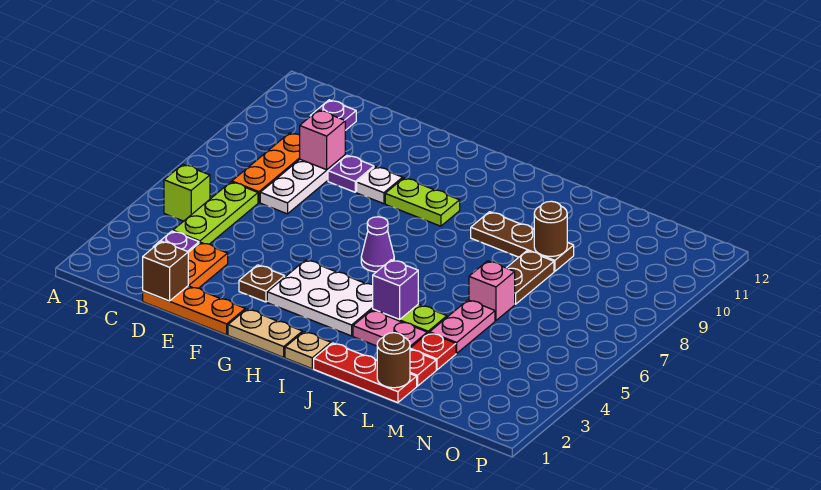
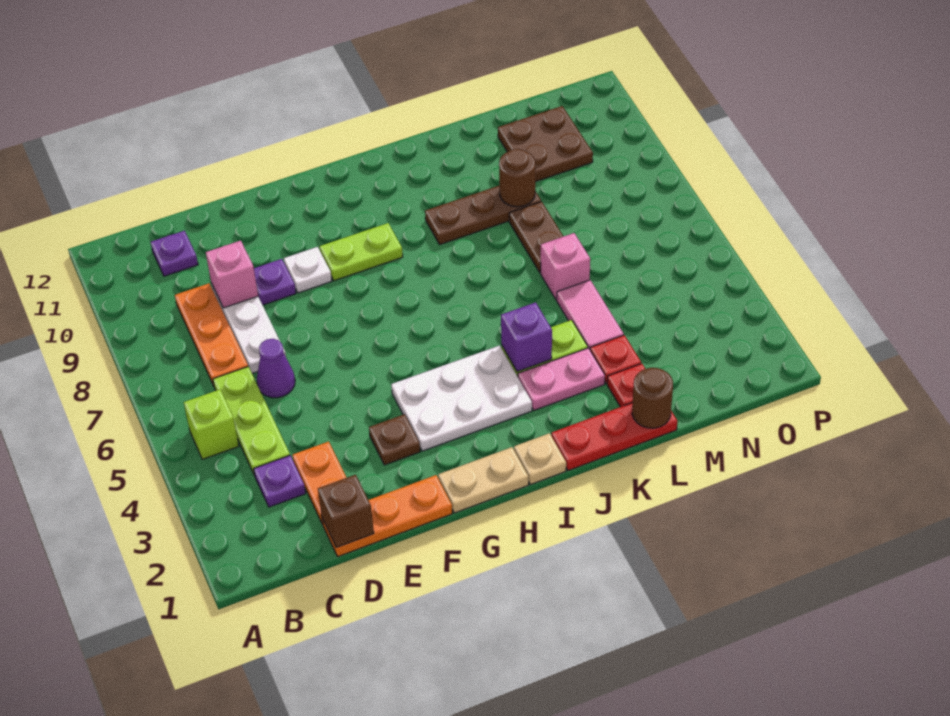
purple 1x1 cone [361,217,394,272] -> purple 1x1 cone moved to [257,339,295,398]
pink 1x2 plate [430,300,495,353] -> pink 1x2 tile [557,280,624,349]
none -> brown 2x2 plate [498,106,593,182]

